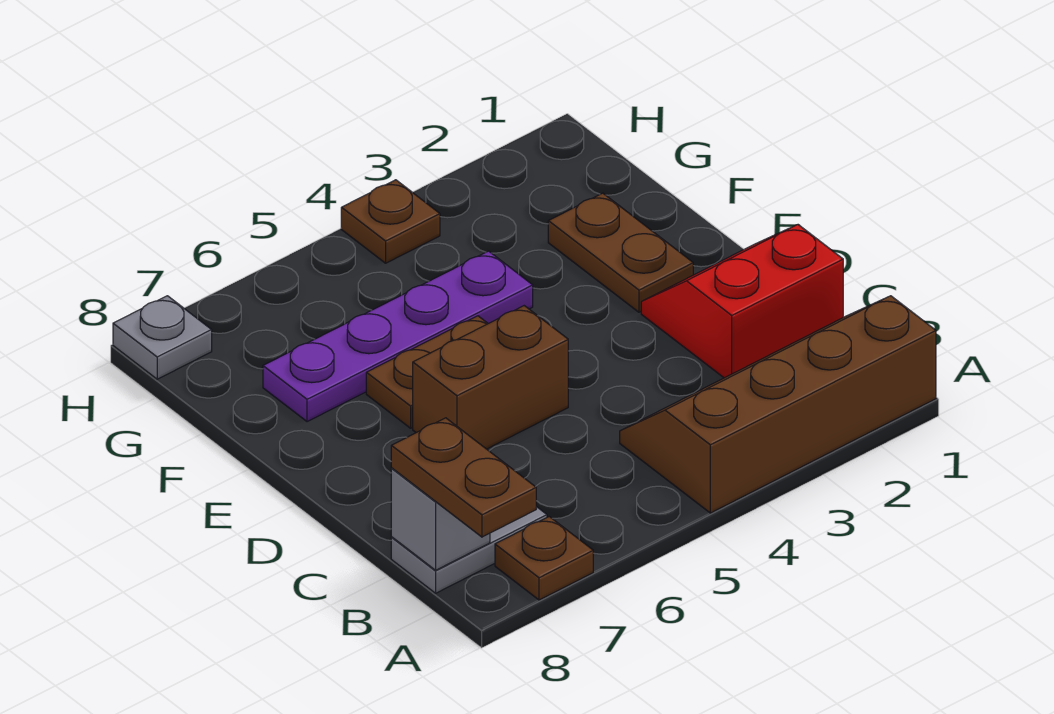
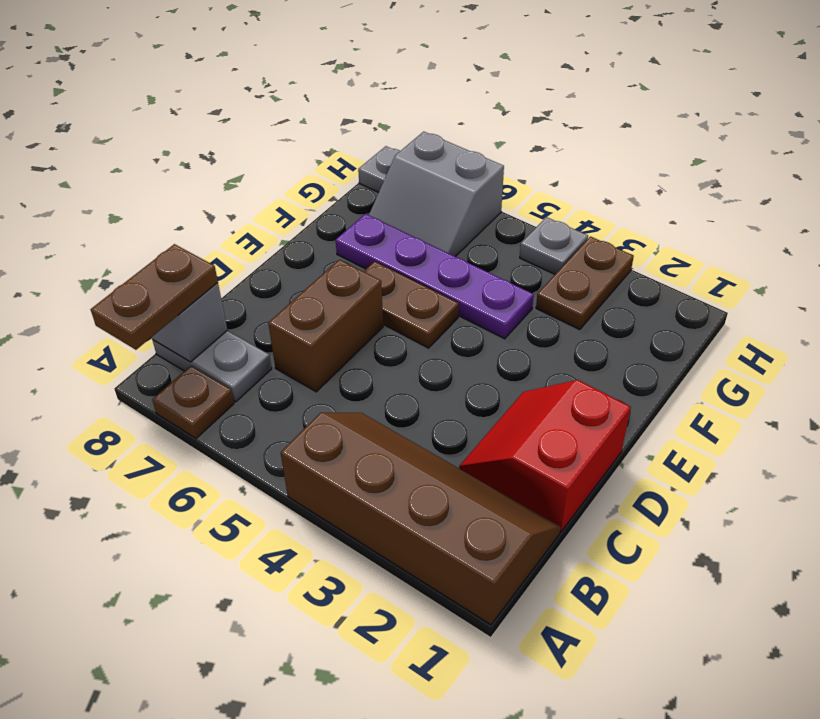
red 2x2 slope [641,225,843,378] -> red 2x2 slope turned to [459,380,631,532]
brown 1x2 brick [413,306,568,449] -> brown 1x2 brick turned to [268,260,383,392]
brown 1x2 plate [548,193,693,312] -> brown 1x2 plate moved to [536,237,634,330]
none -> grey 2x2 slope [369,132,504,257]
brown 1x1 plate [341,180,440,263] -> grey 1x1 plate [520,217,588,274]

